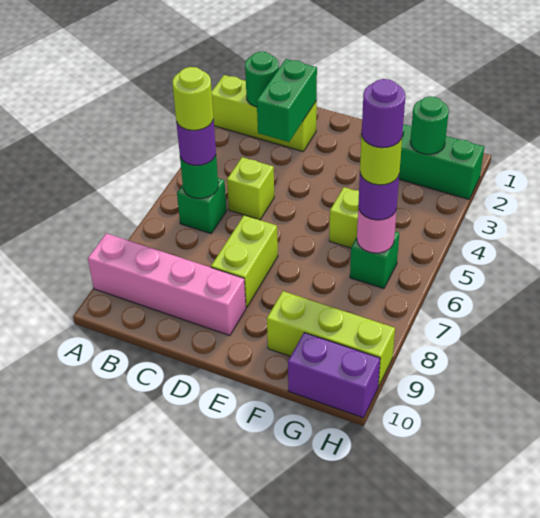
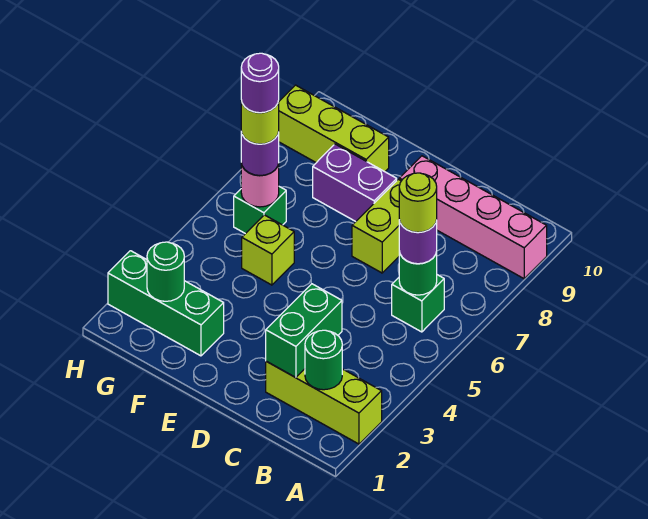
lime 1x1 brick [227,157,274,220] -> none
purple 1x2 brick [288,333,380,418] -> purple 1x2 brick moved to [313,144,397,222]

